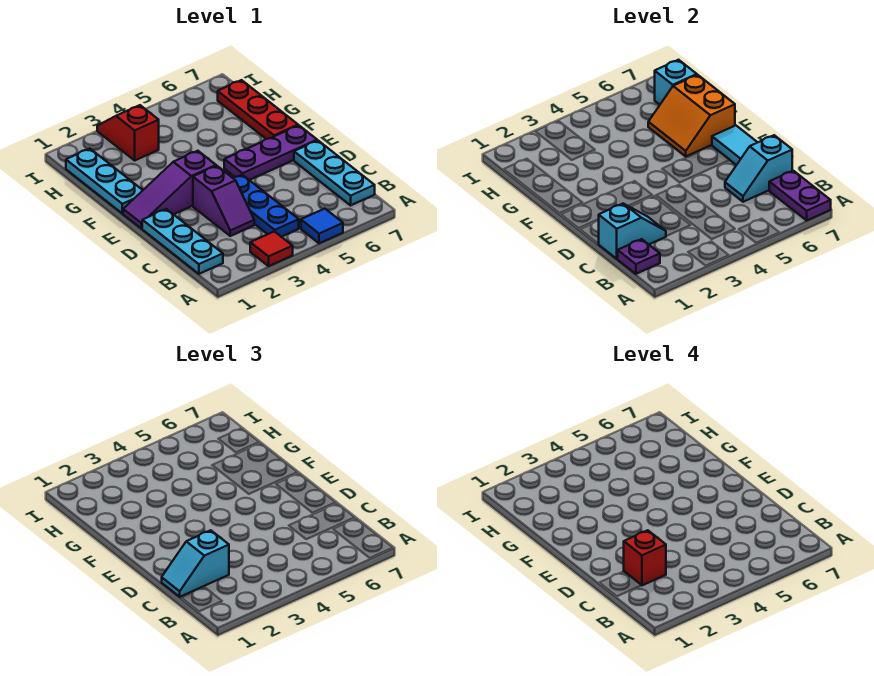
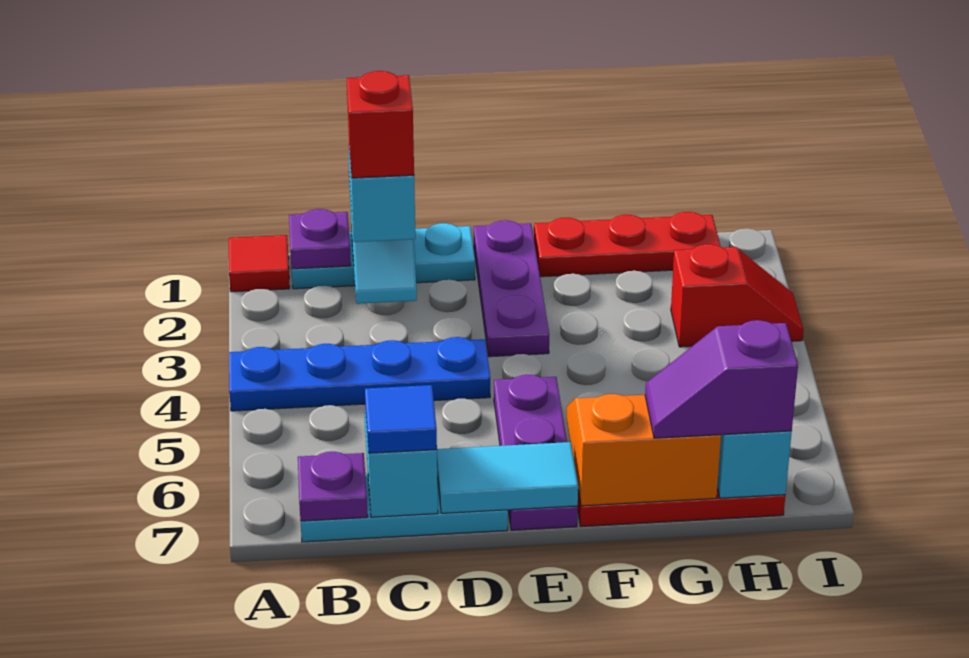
red 1x1 tile [250,231,293,266] -> red 1x1 tile moved to [229,235,290,292]
blue 1x1 tile [301,209,343,243] -> blue 1x1 tile moved to [365,385,437,453]
purple 1x2 plate [769,171,831,220] -> purple 1x1 plate [298,452,368,521]
blue 1x3 plate [233,175,299,237] -> blue 1x4 plate [229,337,490,411]
purple 1x2 slope [193,166,254,236] -> purple 1x2 slope moved to [645,320,798,438]
purple 1x3 slope [123,151,216,229] -> purple 1x3 plate [473,220,549,357]
cyan 1x3 plate [66,149,143,214] -> red 1x3 plate [534,212,721,277]

